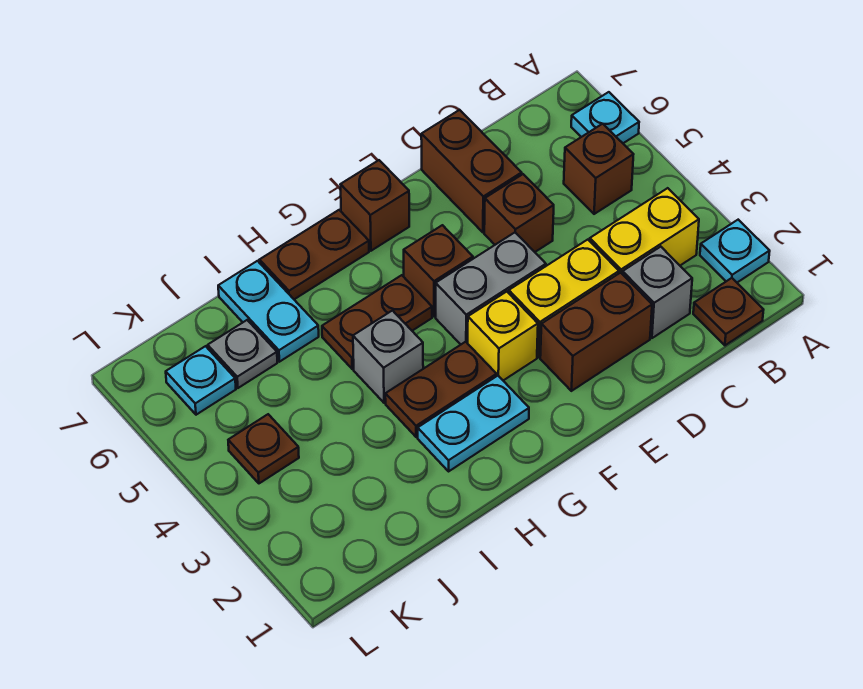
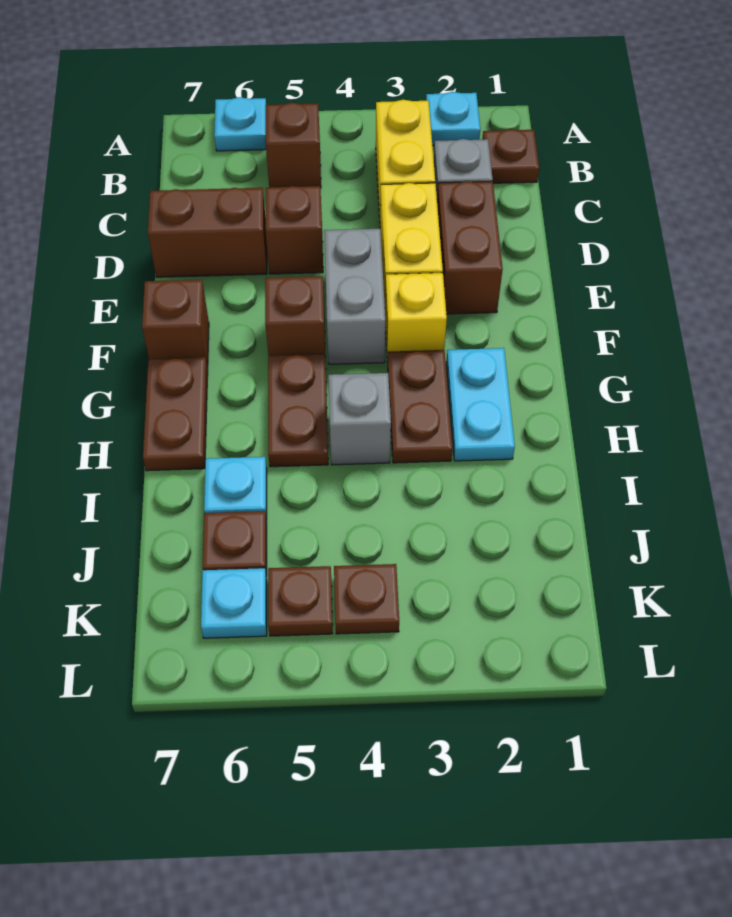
cyan 1x2 plate [218,261,319,362] -> cyan 1x1 plate [204,457,267,520]
grey 1x1 plate [208,320,277,388] -> brown 1x1 plate [203,511,267,577]
none -> brown 1x1 plate [268,566,333,636]

